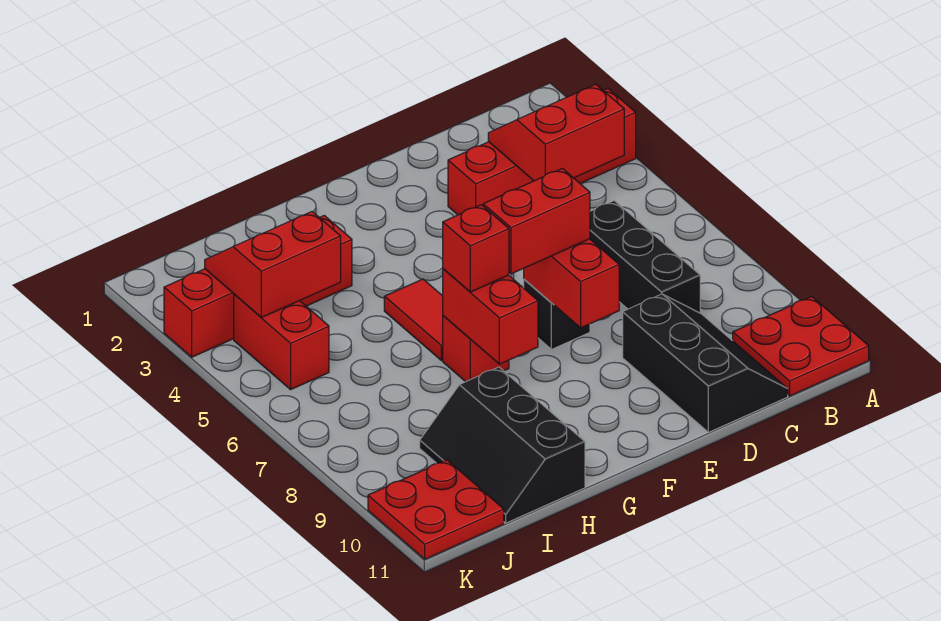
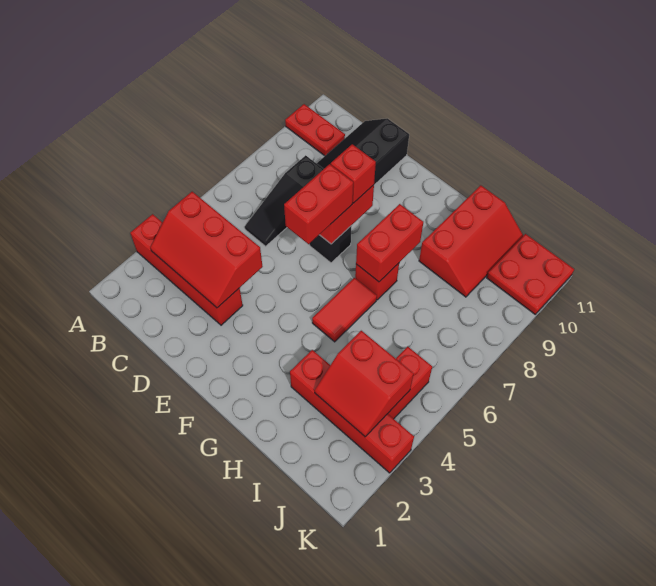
red 2x2 plate [733,297,869,396] -> red 1x2 plate [285,104,345,156]
red 2x2 slope [488,84,624,181] -> red 2x3 slope [150,192,263,308]
black 1x3 brick [590,201,700,313] -> black 1x3 slope [245,155,323,246]
red 1x2 brick [483,168,590,274] -> red 1x2 brick turned to [284,164,353,244]
red 1x1 brick [443,205,509,292] -> red 1x1 brick moved to [331,144,376,203]
black 2x3 slope [420,367,585,523] -> red 2x3 slope [419,185,523,297]

